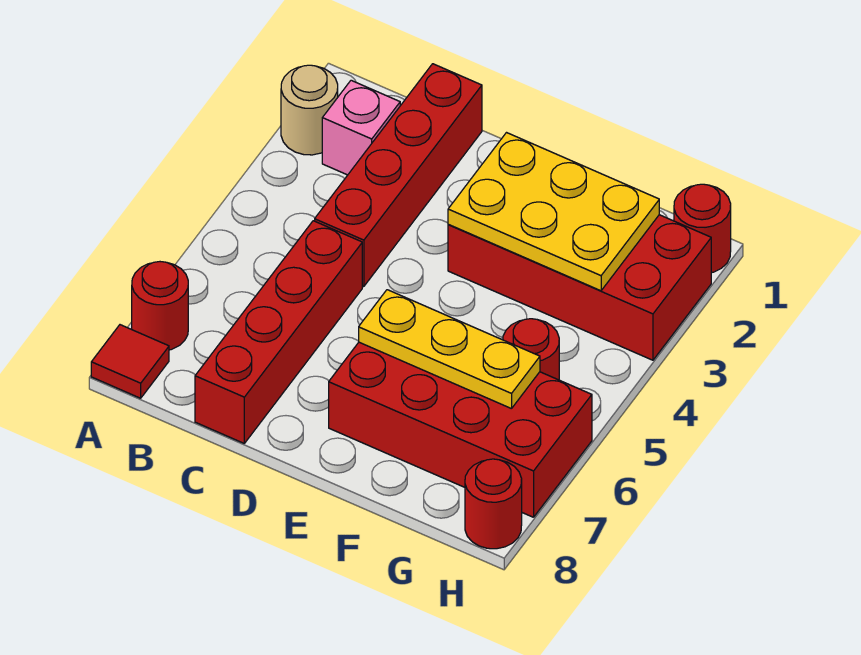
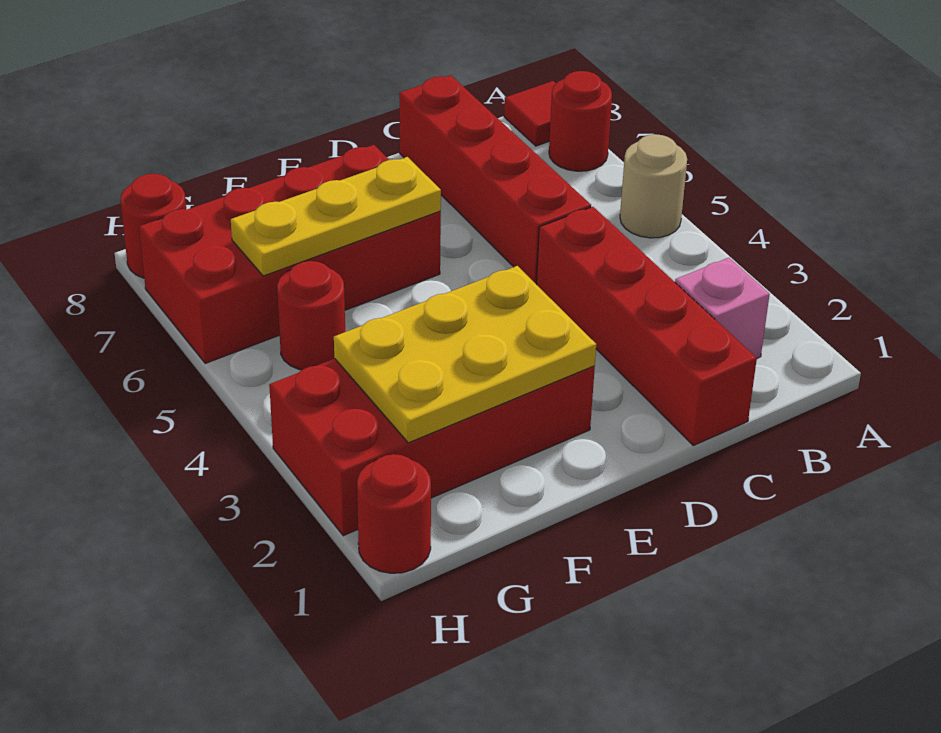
tan 1x1 round brick [281,65,338,155] -> tan 1x1 round brick moved to [620,134,687,238]

